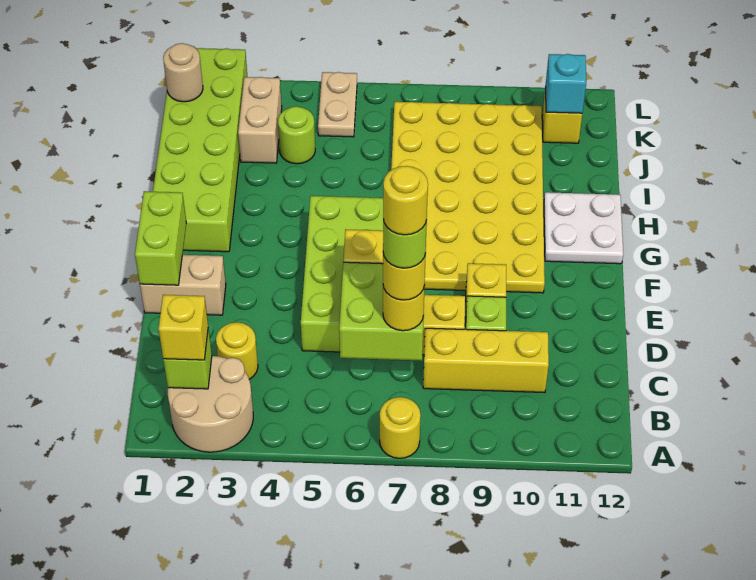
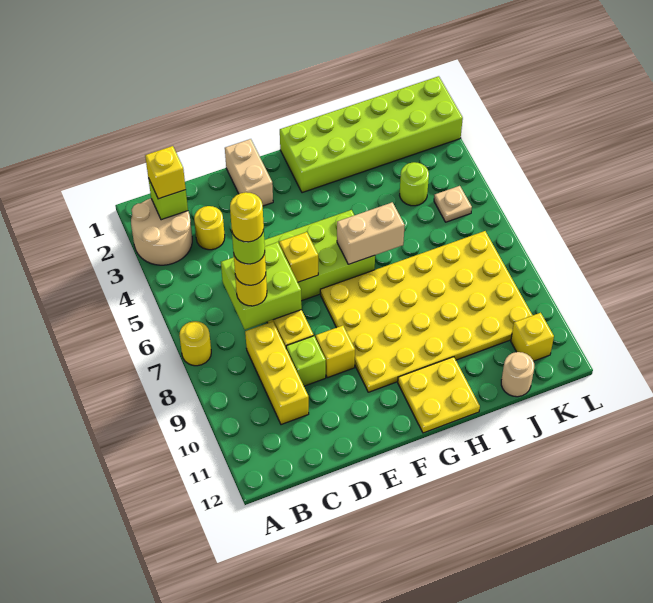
lime 1x2 brick [135,191,186,285] -> none
white 2x2 plate [544,192,623,264] -> yellow 2x2 plate [398,357,480,433]
tan 1x2 brick [238,77,282,163] -> tan 1x2 brick moved to [337,202,405,264]
tan 1x1 round brick [163,43,203,102] -> tan 1x1 round brick moved to [501,352,534,397]
tan 1x2 plate [318,72,357,137] -> tan 1x1 plate [434,186,472,222]
cyan 1x1 brick [546,54,586,113] -> none

